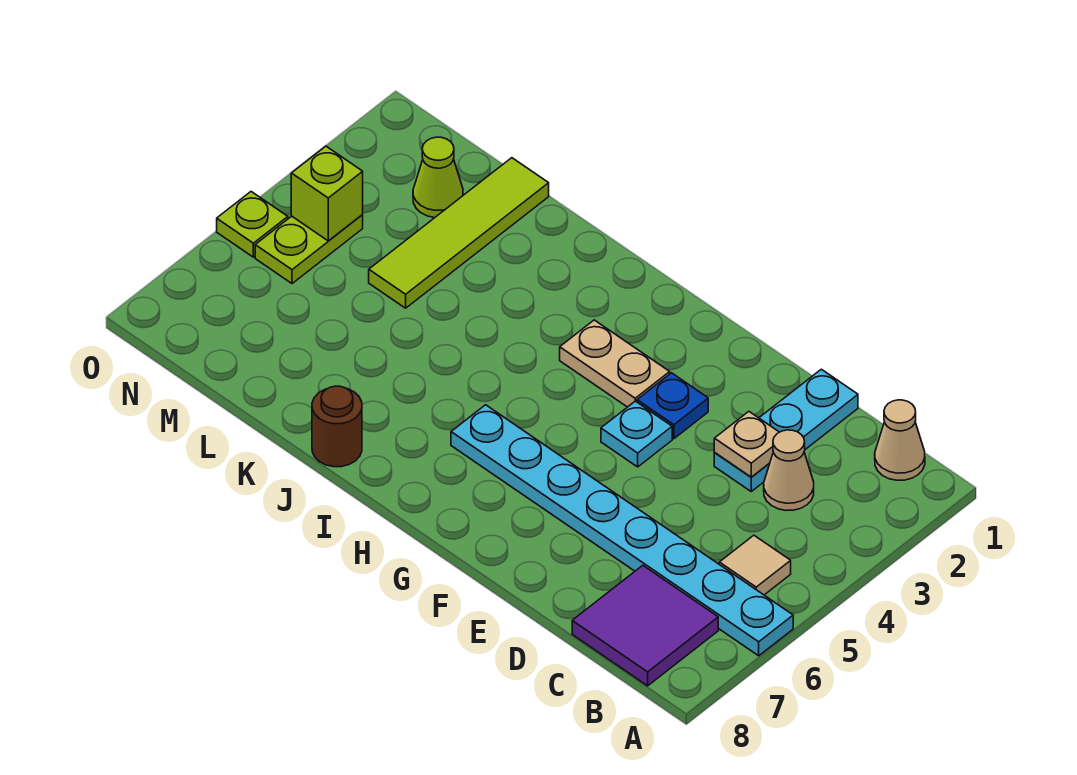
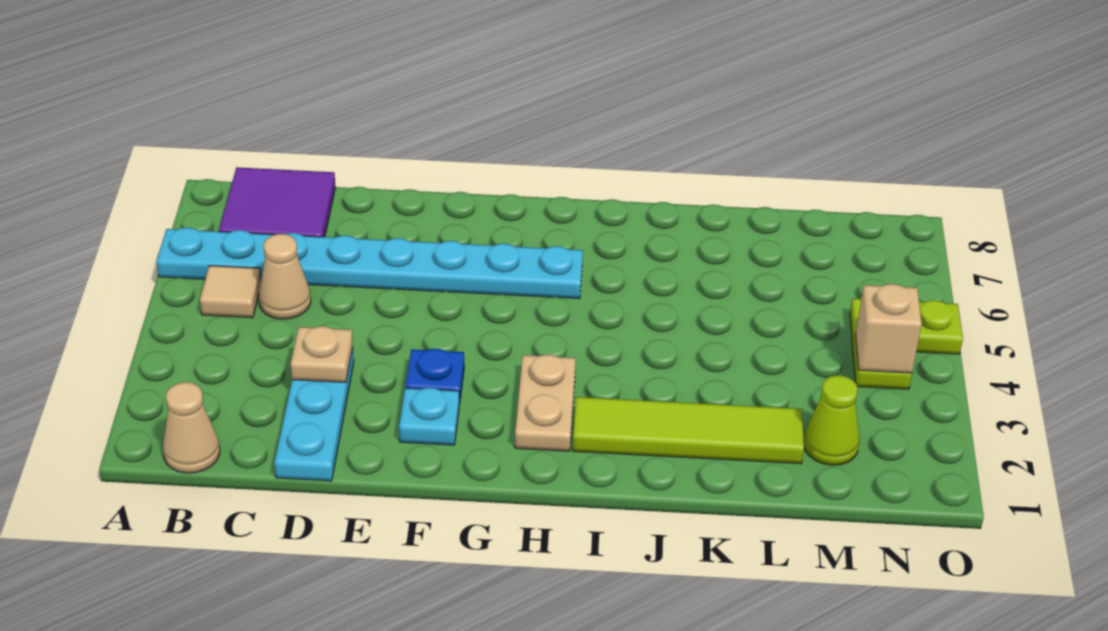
tan 1x1 cone [764,430,814,510] -> tan 1x1 cone moved to [259,234,311,319]
cyan 1x1 plate [601,401,672,467] -> cyan 1x1 plate moved to [399,388,459,445]
tan 1x2 plate [560,320,670,407] -> tan 1x2 plate turned to [515,355,576,451]
brown 1x1 round brick [312,386,362,467] -> none
lime 1x4 tile [369,158,549,308] -> lime 1x4 tile turned to [573,397,804,464]
lime 1x1 brick [291,146,363,241] -> tan 1x1 brick [856,284,922,373]

